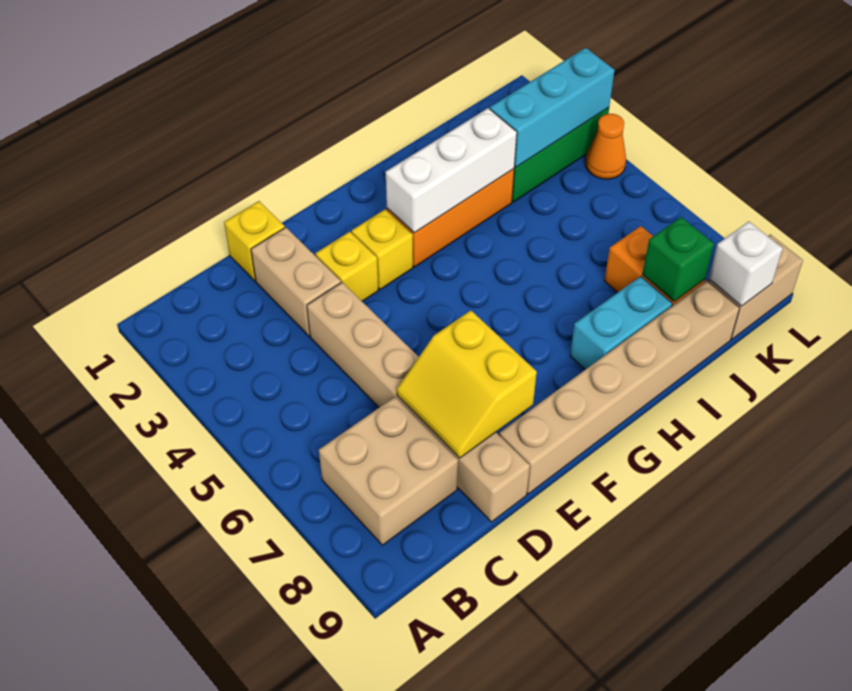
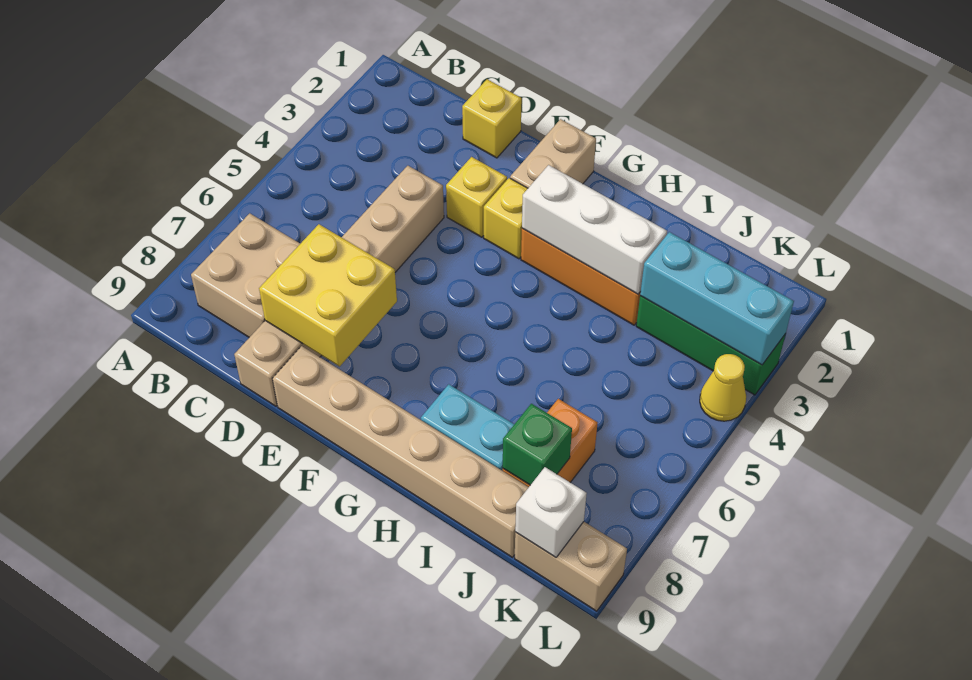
tan 1x2 brick [251,227,341,336] -> tan 1x2 brick moved to [510,119,596,188]
yellow 2x2 slope [397,310,537,458] -> yellow 2x2 brick [259,224,397,366]
orange 1x1 cone [585,114,626,179] -> yellow 1x1 cone [700,354,746,421]

